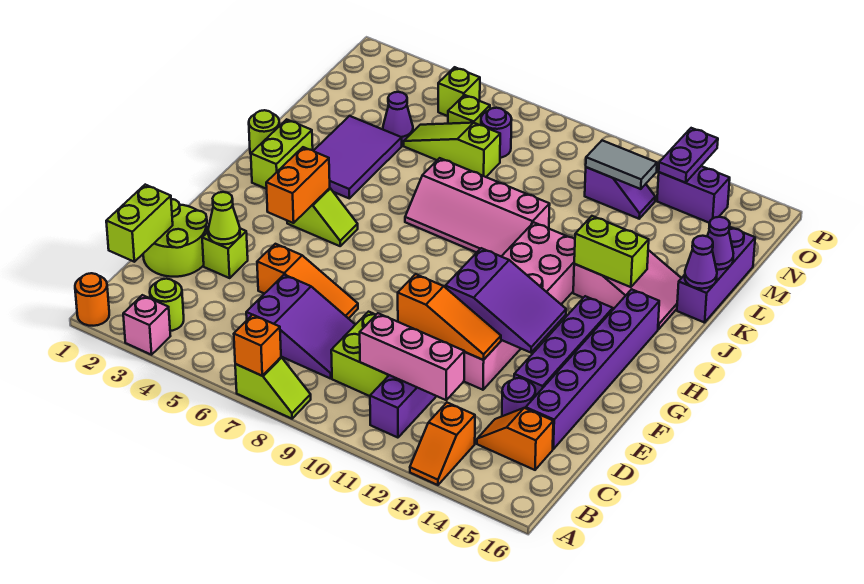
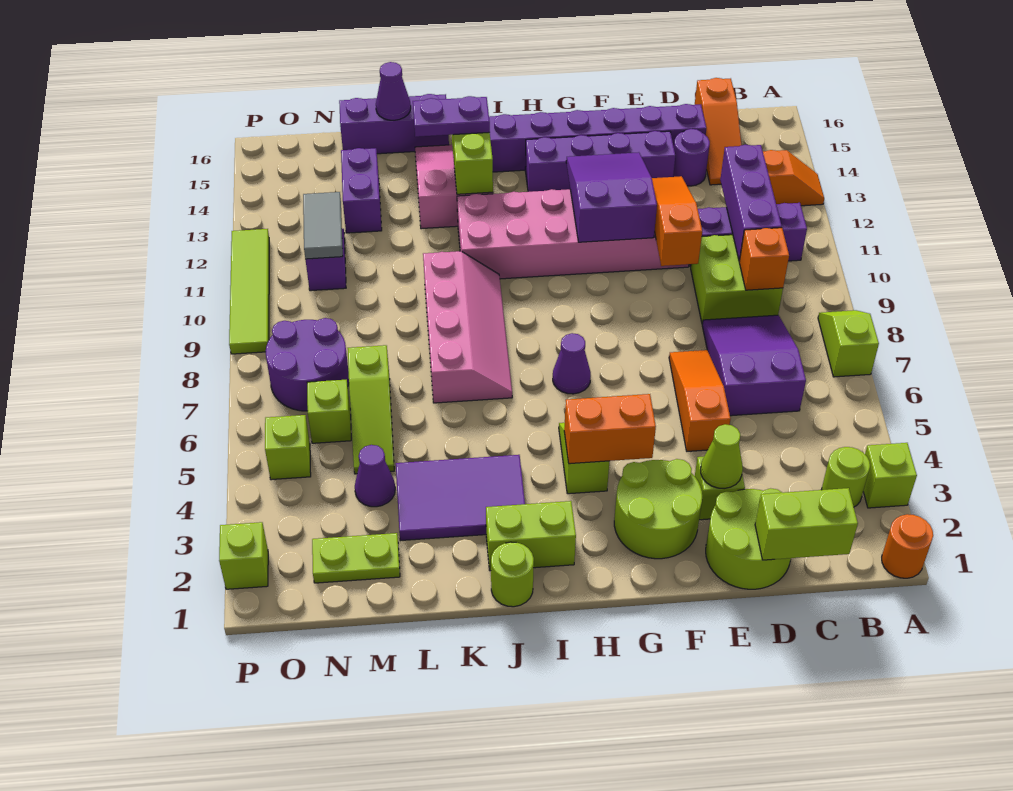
pink 1x1 brick [123,295,170,355] -> lime 1x1 brick [863,443,917,508]
orange 1x1 brick [234,315,281,376] -> orange 1x1 brick moved to [739,228,789,290]
pink 1x3 brick [360,313,464,400] -> purple 1x3 brick [720,145,782,261]
orange 1x2 slope [477,408,553,470] -> orange 1x3 slope [695,78,742,185]
none -> lime 2x2 round brick [614,459,702,559]
purple 1x1 cone [685,236,717,289] -> purple 1x1 cone moved to [553,333,591,394]
none -> lime 1x2 plate [312,533,400,583]
purple 1x1 round brick [481,108,512,158] -> purple 2x2 round brick [266,318,349,411]
purple 1x2 brick [657,166,730,223] -> purple 1x2 brick moved to [341,148,382,233]
purple 1x2 plate [659,128,718,183] -> purple 1x2 plate moved to [413,96,490,137]
none -> lime 1x1 brick [219,522,268,589]
none -> lime 1x4 tile [229,229,269,354]

